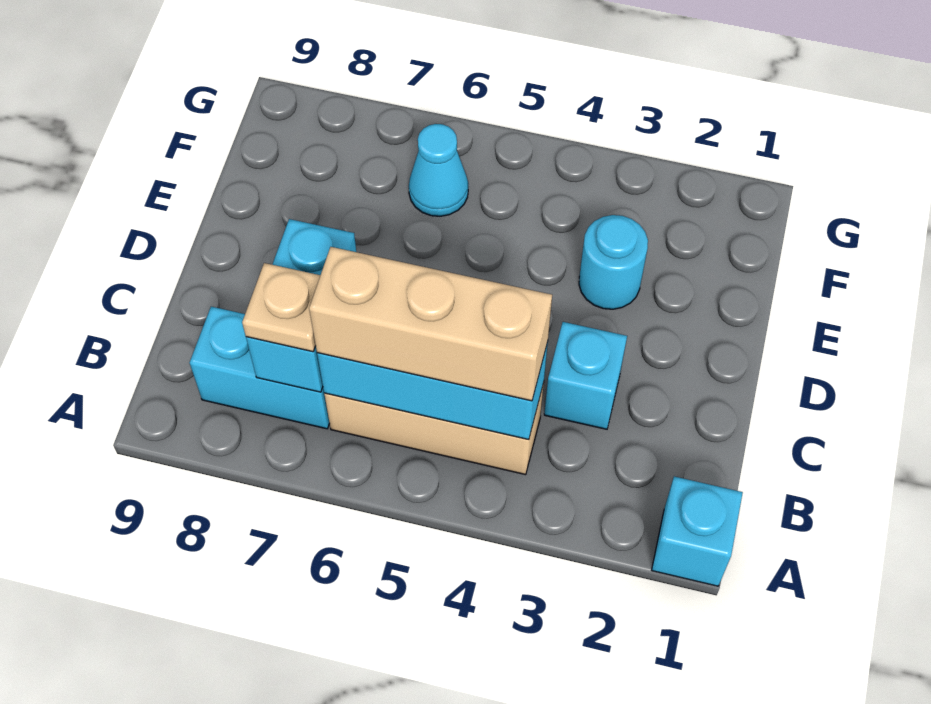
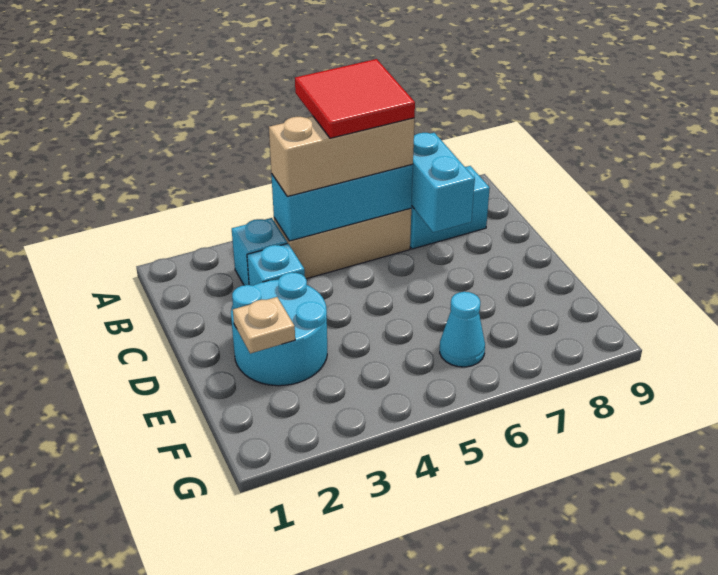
cyan 1x1 brick [652,476,743,586] -> cyan 1x1 brick moved to [232,218,287,285]
none -> red 2x2 tile [295,59,415,138]
tan 1x1 plate [242,263,320,352] -> tan 1x1 plate moved to [233,297,295,354]
cyan 1x1 round brick [579,215,648,309] -> cyan 2x2 round brick [231,272,327,386]

